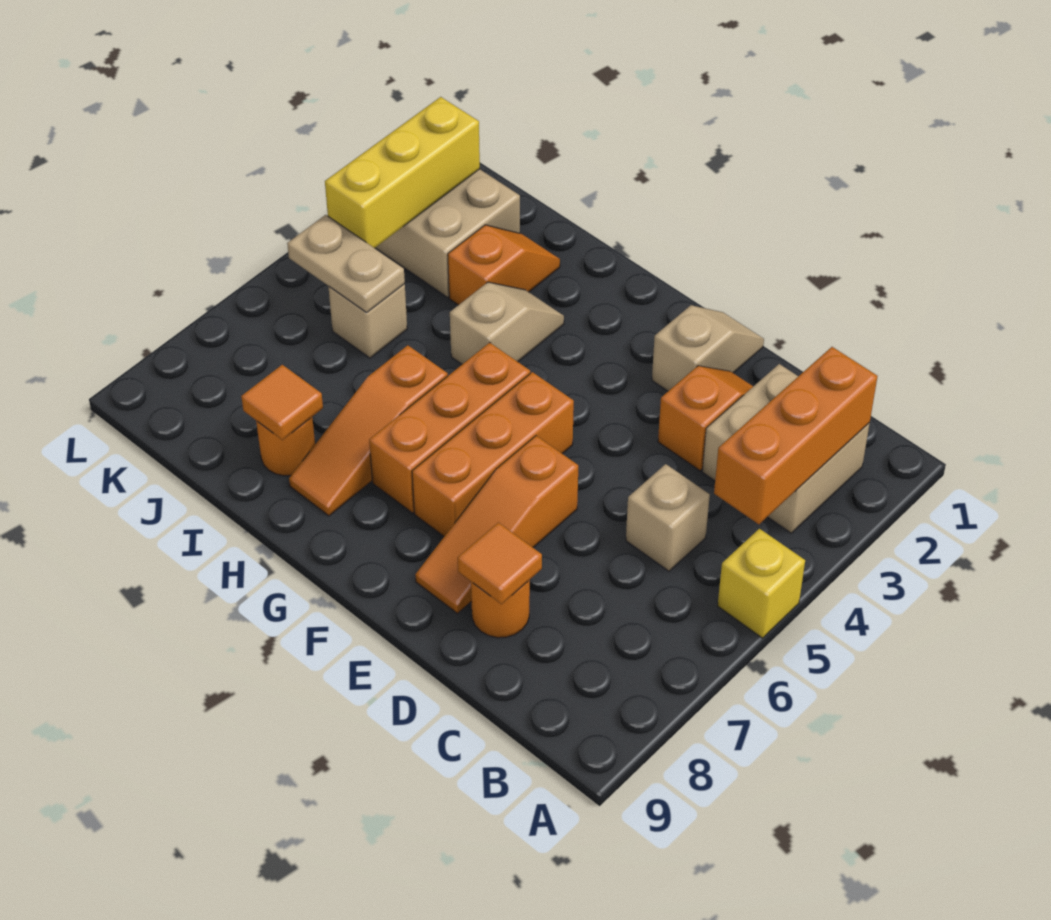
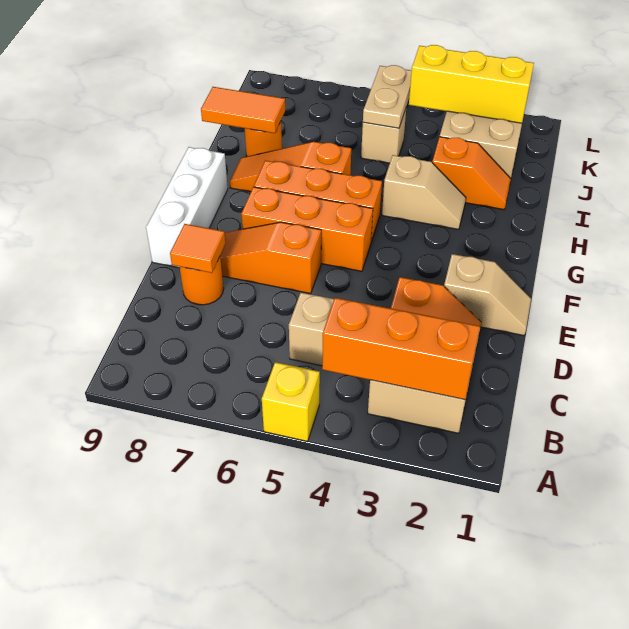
none -> white 1x3 brick [146,147,228,268]
orange 1x1 tile [241,365,323,440] -> orange 1x2 tile [201,87,285,133]

